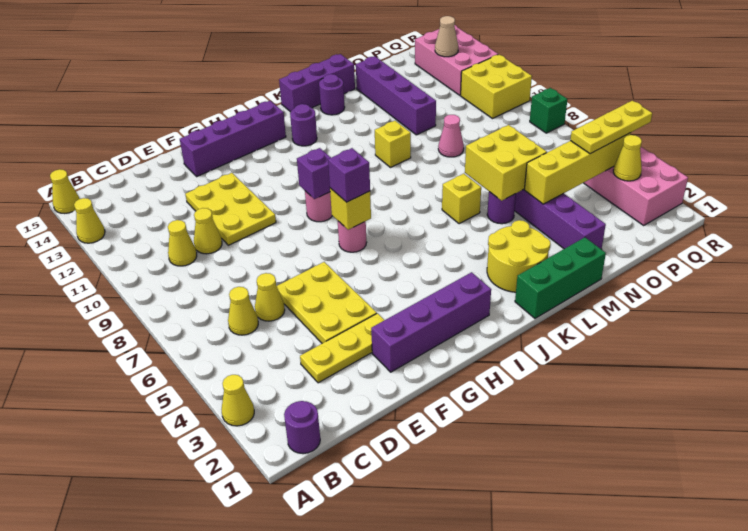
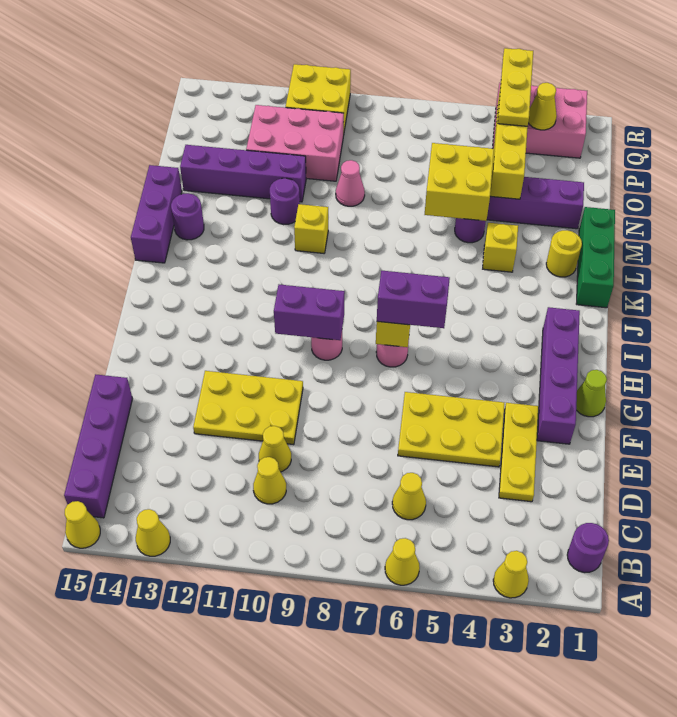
yellow 1x1 cone [255,273,285,321] -> yellow 1x1 cone moved to [385,538,420,585]
purple 1x4 brick [180,101,286,176] -> purple 1x4 brick moved to [64,374,133,518]
none -> lime 1x1 cone [576,370,607,417]
purple 1x1 brick [328,148,370,202] -> purple 1x2 brick [377,271,450,328]
purple 1x1 brick [297,148,331,199] -> purple 1x2 brick [274,285,345,340]
purple 1x1 round brick [290,104,317,146] -> purple 1x1 round brick moved to [270,178,300,225]
yellow 2x2 round brick [487,220,550,292] -> yellow 1x1 round brick [546,230,582,277]
yellow 1x1 brick [442,174,481,224] -> yellow 1x1 brick moved to [483,223,518,272]
pink 2x3 brick [415,25,498,95] -> pink 2x3 brick moved to [246,105,344,181]
tan 1x1 cone [435,16,458,57] -> none
green 1x1 brick [530,88,567,133] -> none

